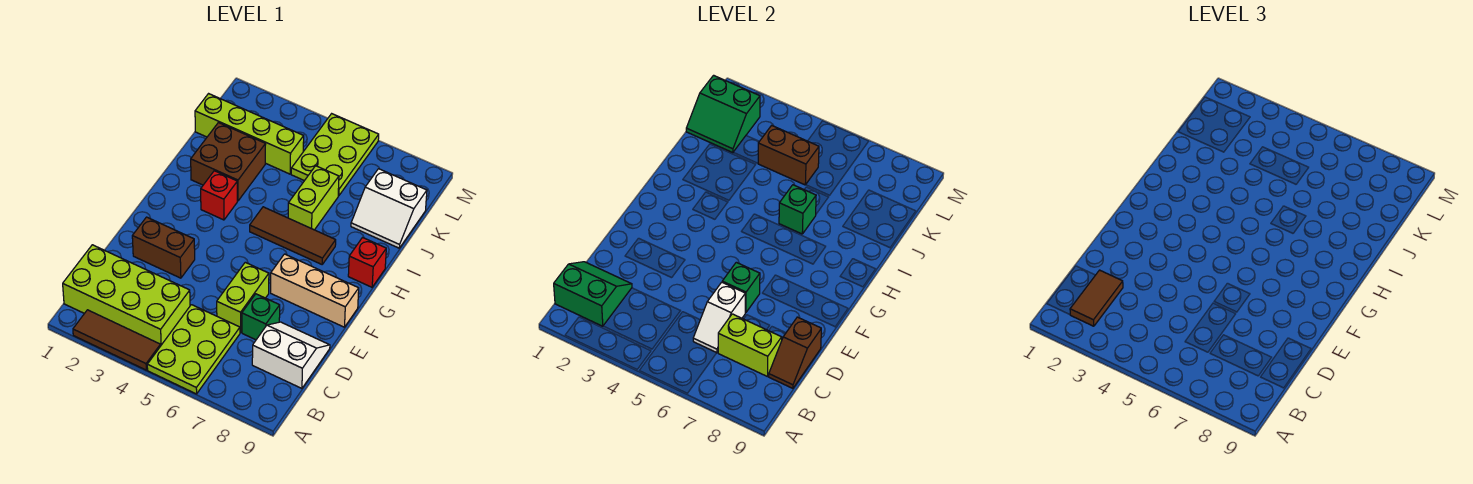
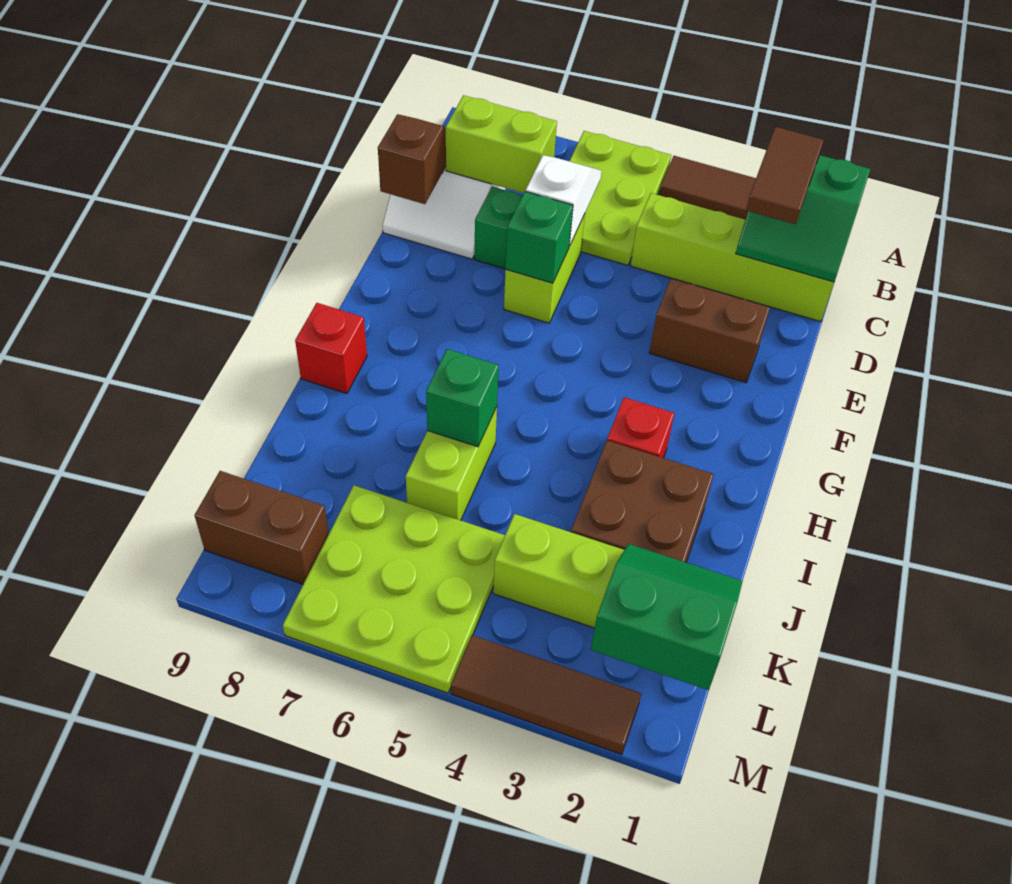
lime 2x4 brick [63,245,190,346] -> lime 1x4 brick [631,193,834,322]
tan 1x3 brick [271,254,359,327] -> none
brown 1x3 tile [250,207,336,264] -> brown 1x3 tile moved to [451,635,641,754]
white 2x2 slope [351,169,427,248] -> none
brown 1x2 brick [758,125,819,185] -> brown 1x2 brick moved to [194,471,329,584]
lime 2x3 plate [291,114,379,196] -> lime 3x3 plate [283,485,505,693]

